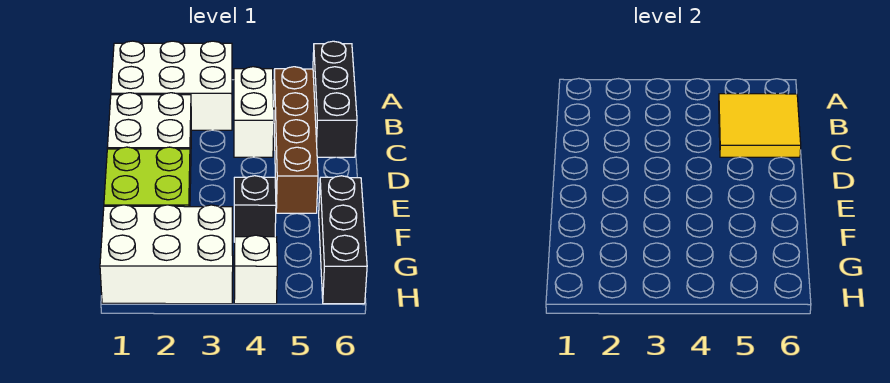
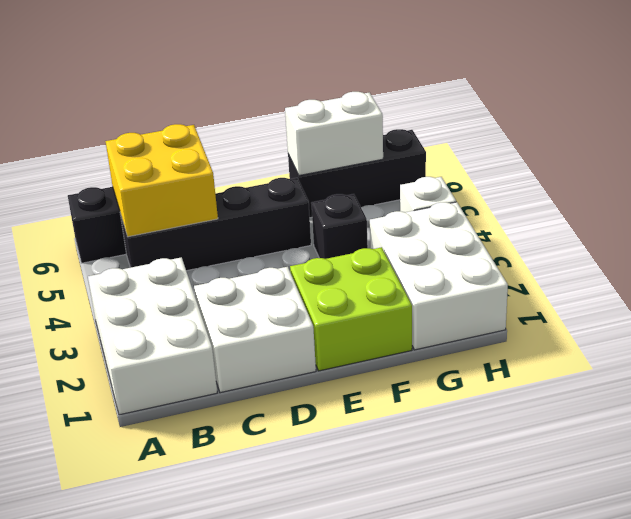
white 1x2 brick [234,67,274,157] -> white 1x2 brick moved to [285,92,383,175]
brown 1x4 brick [274,67,318,213] -> black 1x4 brick [120,178,311,271]
yellow 2x2 tile [719,94,801,157] -> yellow 2x2 brick [105,124,218,237]

